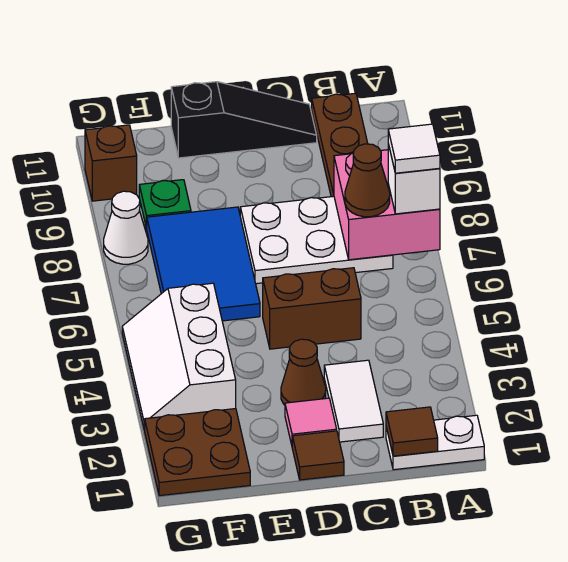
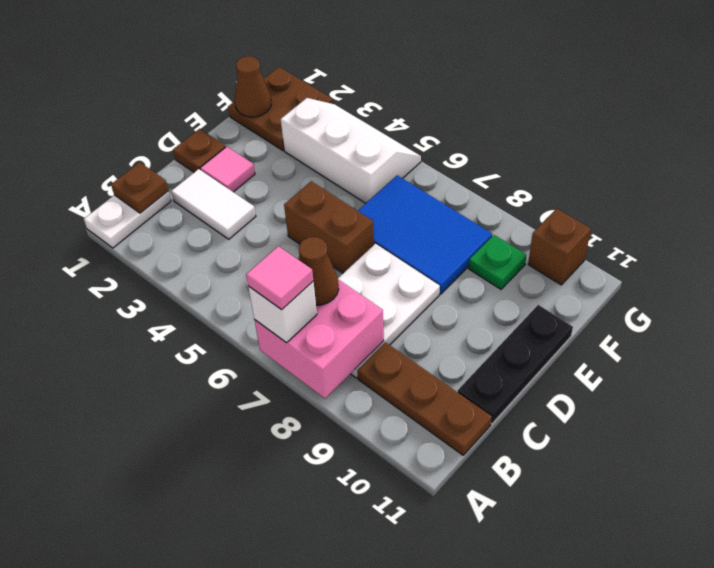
white 1x1 tile [388,124,440,173] -> pink 1x1 tile [246,246,313,310]
brown 1x1 tile [386,407,438,456] -> brown 1x1 plate [111,162,168,213]
brown 1x2 brick [263,268,361,349] -> brown 1x2 brick turned to [284,181,374,273]
black 1x3 slope [171,82,317,158] -> black 1x3 plate [458,305,573,424]
brown 1x1 tile [292,431,344,480] -> brown 1x1 plate [173,129,226,172]
brown 1x1 cone [281,339,326,405] -> brown 1x1 cone moved to [235,56,271,117]
white 1x1 cone [104,191,148,264] -> none

